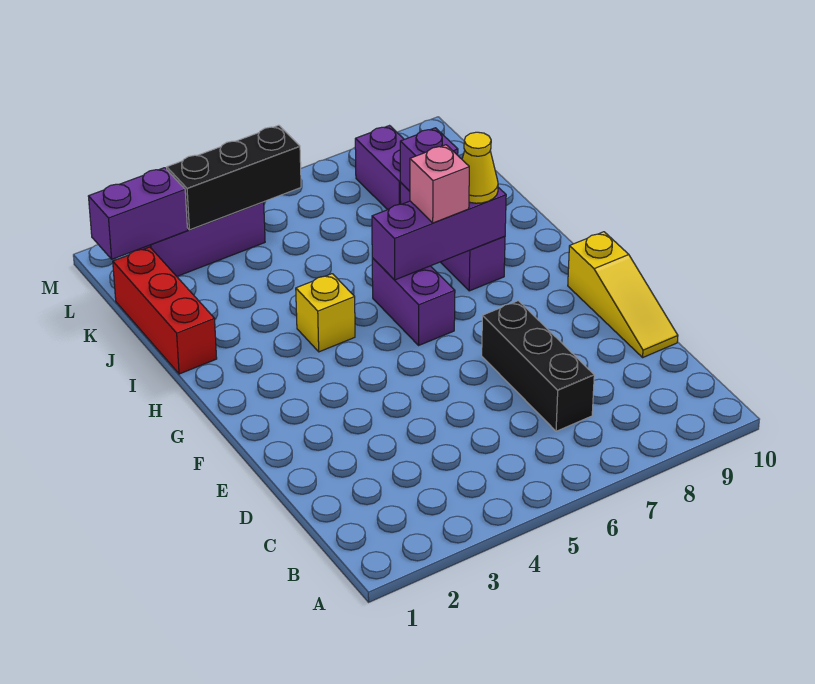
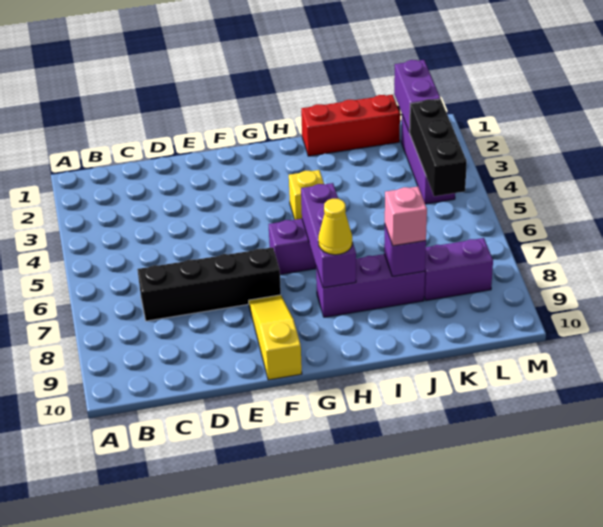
black 1x3 brick [482,301,594,431] -> black 1x4 brick [137,247,281,321]
yellow 1x3 slope [568,232,678,357] -> yellow 1x3 slope turned to [249,295,302,380]
pink 1x1 brick [410,145,469,223] -> pink 1x1 brick moved to [385,187,427,246]

